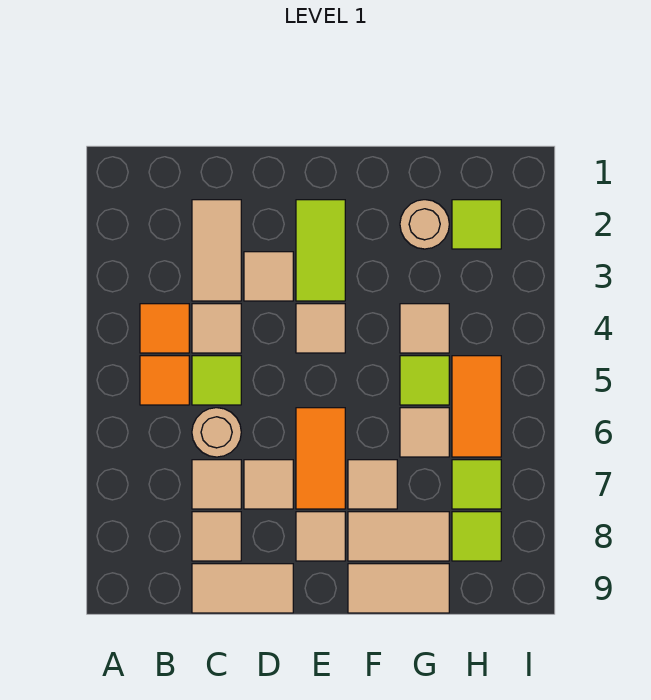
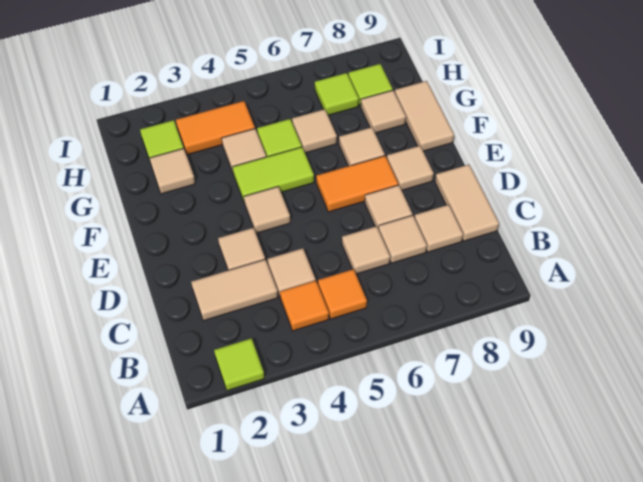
lime 1x1 tile [192,356,241,405] -> lime 1x1 tile moved to [214,338,264,391]
tan 1x1 round brick [192,408,241,457] -> tan 1x1 tile [342,226,390,274]
lime 1x2 tile [296,200,345,301] -> lime 1x2 tile moved to [233,147,314,202]
tan 1x2 tile [348,512,449,561] -> tan 1x1 tile [361,90,406,133]
tan 1x1 round brick [400,200,449,249] -> tan 1x1 tile [150,148,195,194]
orange 1x2 tile [452,356,501,457] -> orange 1x2 tile moved to [176,101,255,155]

